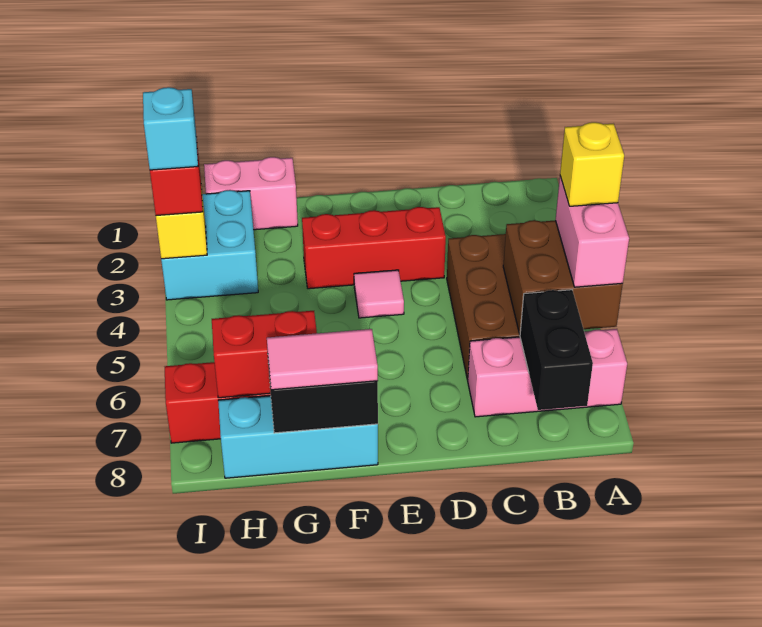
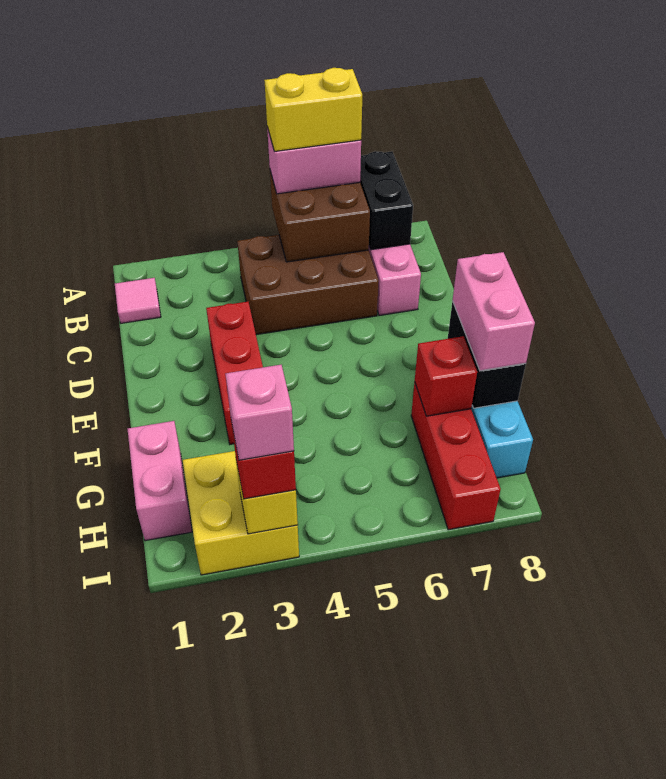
yellow 1x1 brick [560,122,624,206] -> yellow 1x2 brick [264,68,362,152]
black 1x2 brick [520,290,593,410] -> black 1x2 brick turned to [360,151,413,250]
pink 1x1 tile [354,270,404,318] -> pink 1x1 tile moved to [115,278,161,323]
pink 1x2 tile [267,329,378,390] -> pink 1x2 brick [453,252,535,371]
red 1x2 brick [212,311,317,398] -> red 1x1 brick [415,336,477,416]
cyan 2x2 brick [161,190,258,300] -> yellow 2x2 brick [183,451,299,575]
cyan 1x1 brick [143,87,198,170] -> pink 1x1 brick [225,365,294,460]

